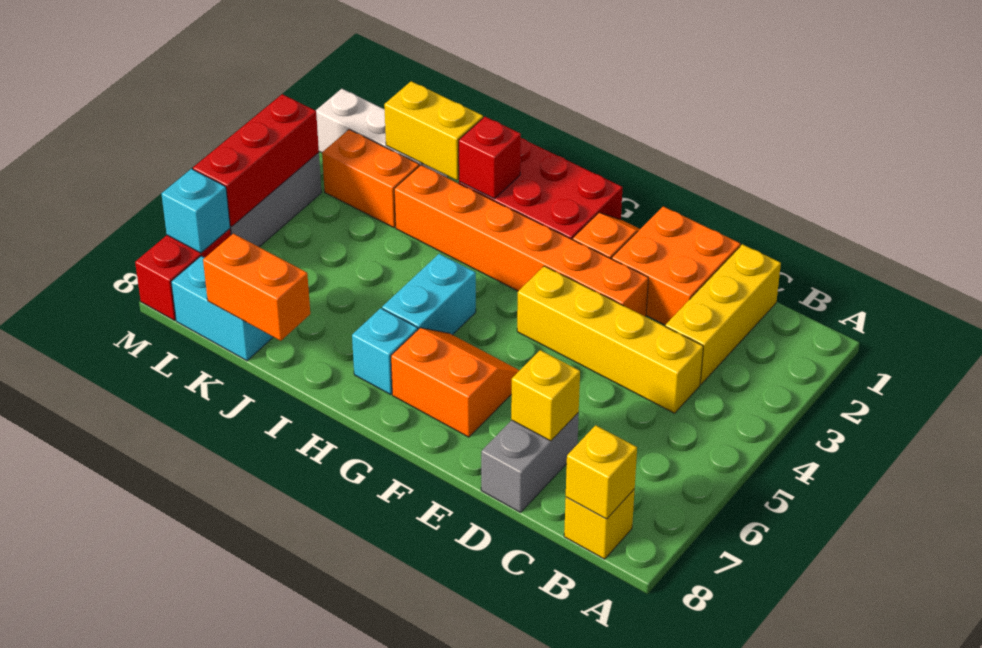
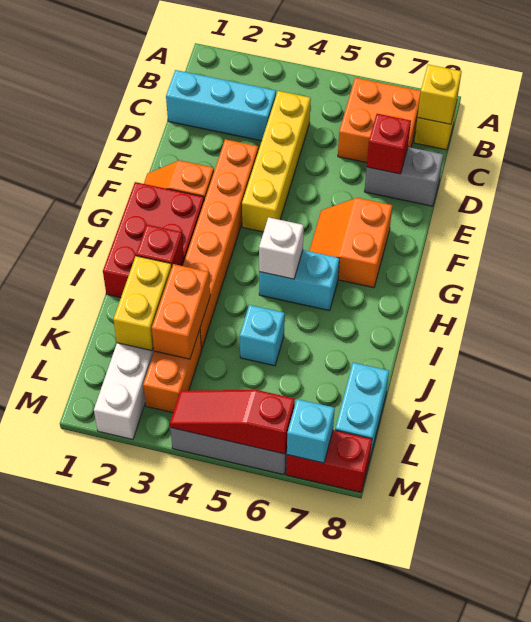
yellow 1x3 brick [665,244,781,384] -> cyan 1x3 brick [166,70,276,141]
orange 2x2 brick [612,206,740,325] -> orange 2x2 brick moved to [338,78,421,163]
yellow 1x1 brick [511,350,580,441] -> red 1x1 brick [367,114,411,174]
none -> white 1x1 brick [259,217,304,279]
cyan 1x1 brick [352,308,418,394] -> cyan 1x1 brick moved to [240,305,285,366]
orange 1x2 brick [203,234,310,341] -> orange 1x2 brick moved to [152,264,210,359]
red 1x3 brick [193,94,319,227] -> red 1x3 slope [170,390,295,454]

